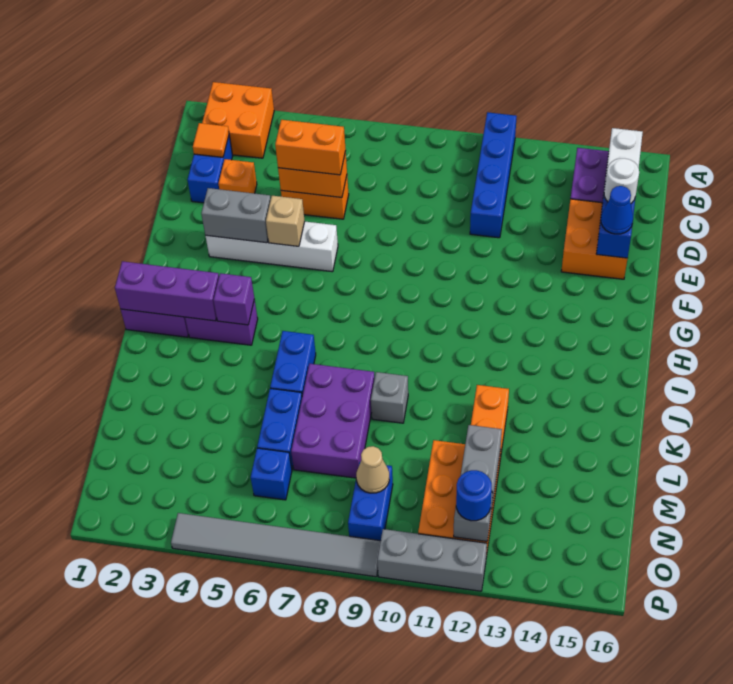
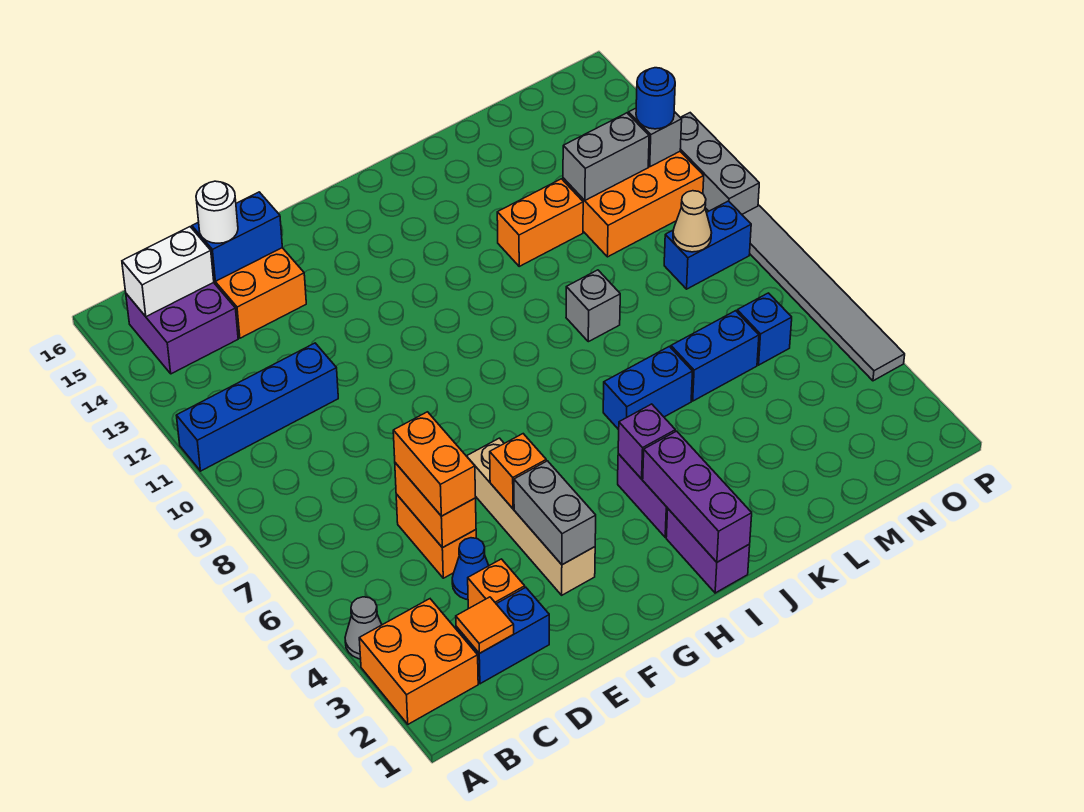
none -> grey 1x1 cone [345,597,382,659]
blue 1x1 cone [601,186,633,234] -> blue 1x1 cone moved to [452,538,489,600]
white 1x4 brick [206,222,338,272] -> tan 1x4 brick [467,438,595,595]
tan 1x1 brick [266,196,305,246] -> orange 1x1 brick [490,434,546,509]
purple 2x3 brick [291,364,375,478] -> none

